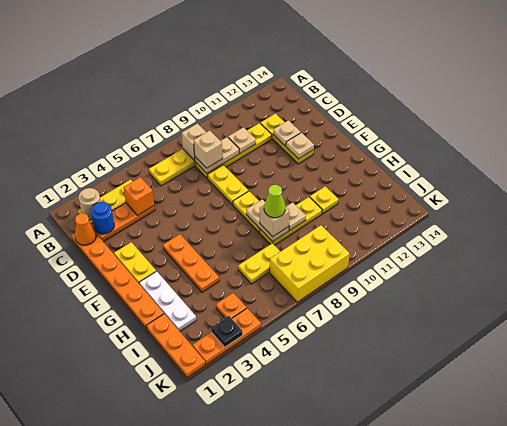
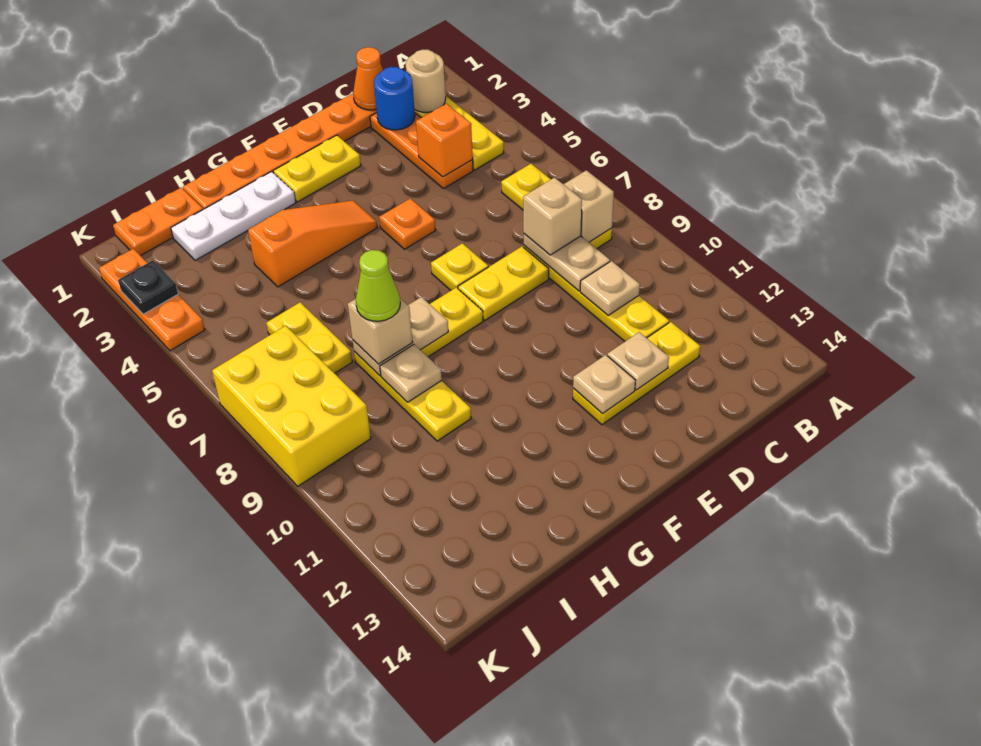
orange 1x3 plate [163,234,219,292] -> orange 1x3 slope [248,201,377,287]
yellow 1x1 plate [310,186,339,214] -> yellow 1x1 plate moved to [431,243,488,290]
orange 1x3 plate [147,314,205,378] -> orange 1x2 plate [113,188,203,256]
orange 1x1 plate [216,293,247,318] -> orange 1x1 plate moved to [379,199,436,249]

